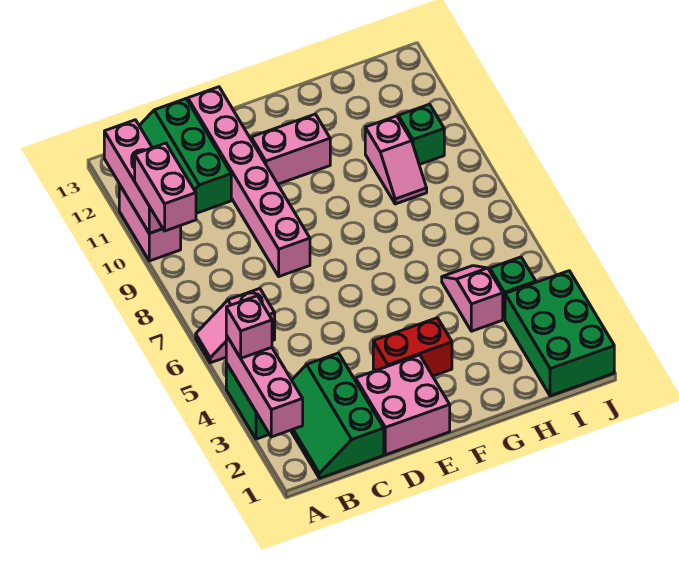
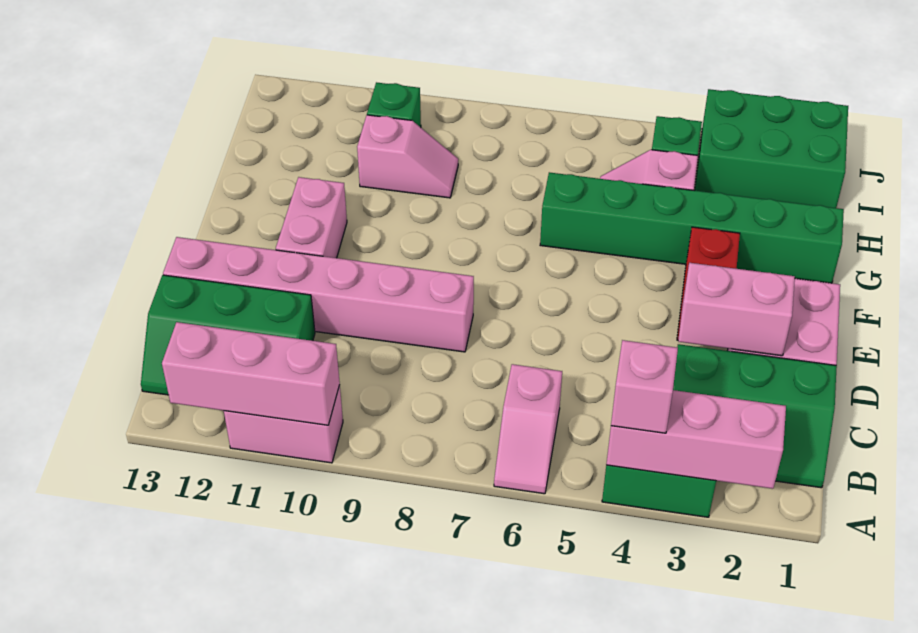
pink 1x2 brick [135,143,196,231] -> pink 1x2 brick moved to [678,263,795,356]
none -> green 1x6 brick [540,172,844,283]

